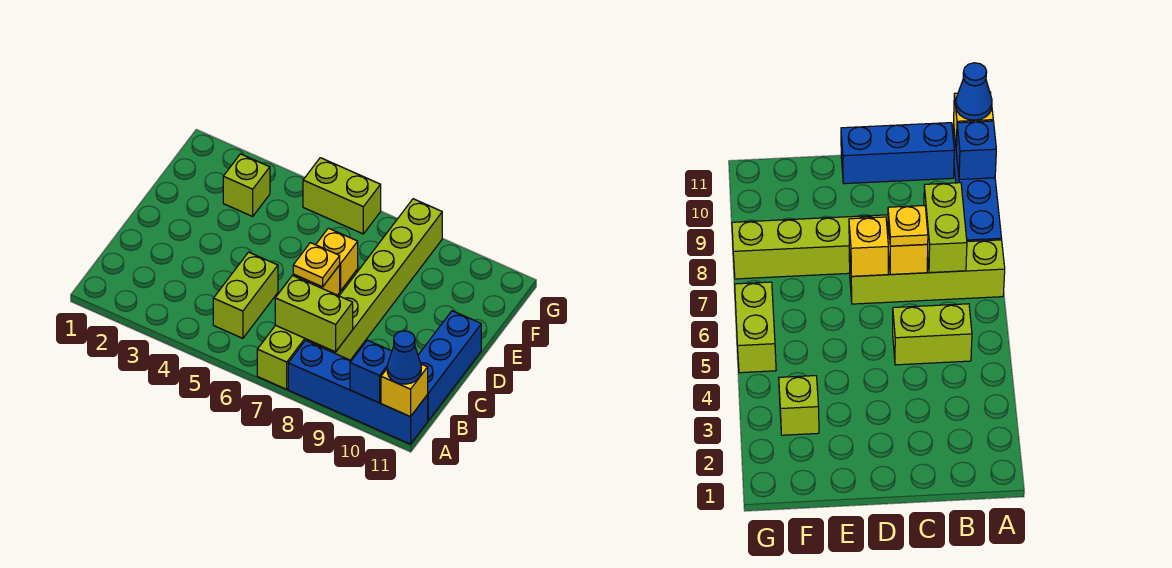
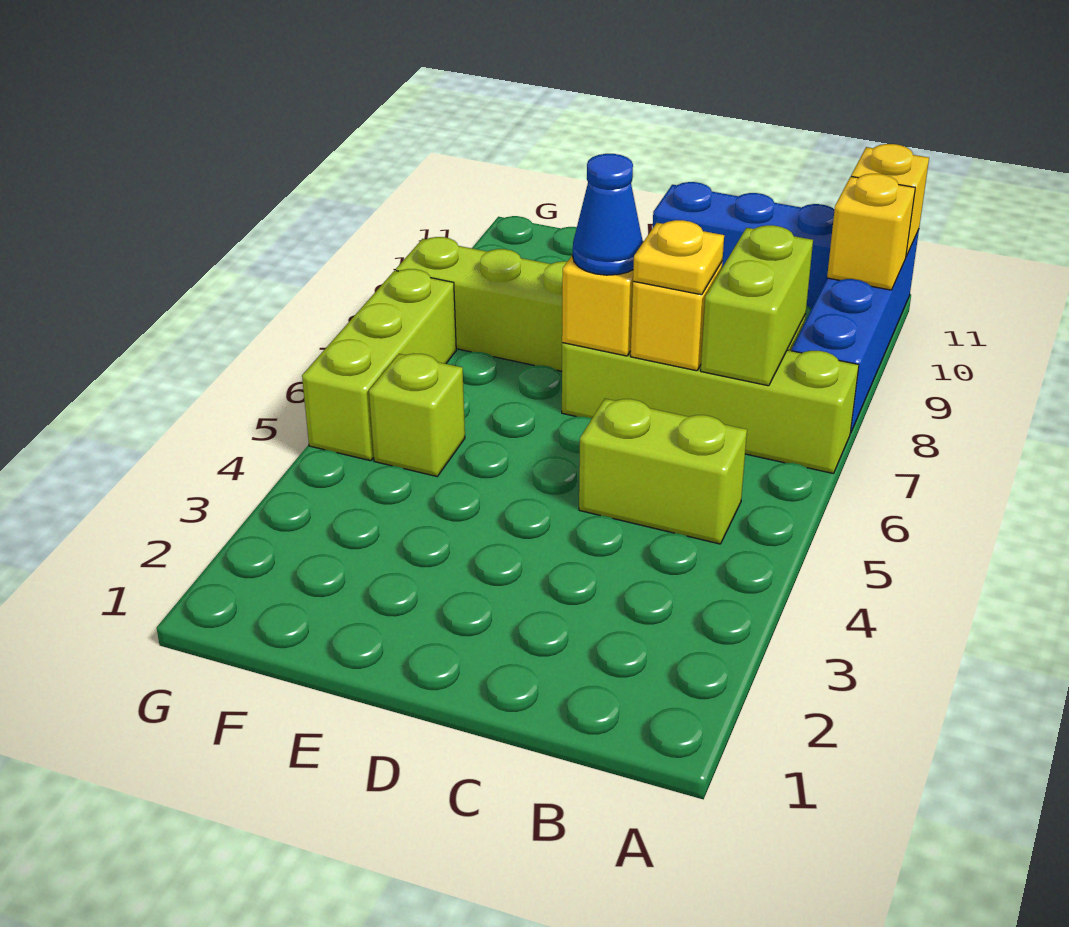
blue 1x1 brick [350,340,392,403] -> yellow 1x1 brick [827,174,915,290]
blue 1x1 cone [387,331,421,384] -> blue 1x1 cone moved to [573,154,643,275]
lime 1x1 brick [223,154,270,216] -> lime 1x1 brick moved to [369,353,465,476]
lime 1x2 brick [303,158,381,234] -> lime 1x3 brick [302,269,456,461]

